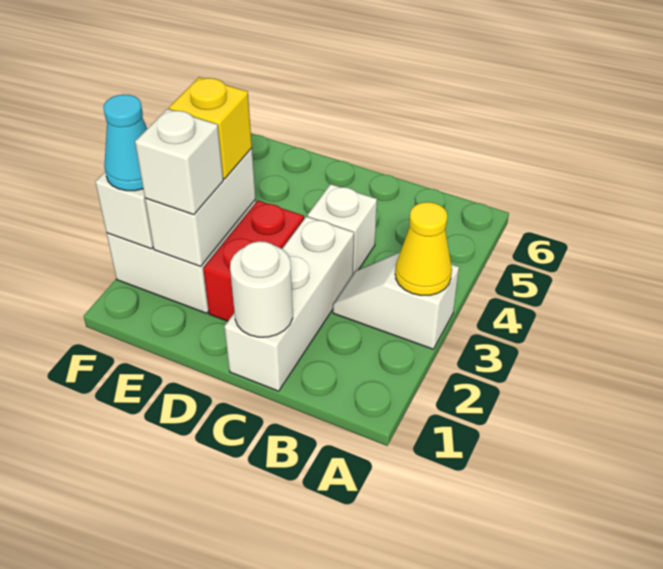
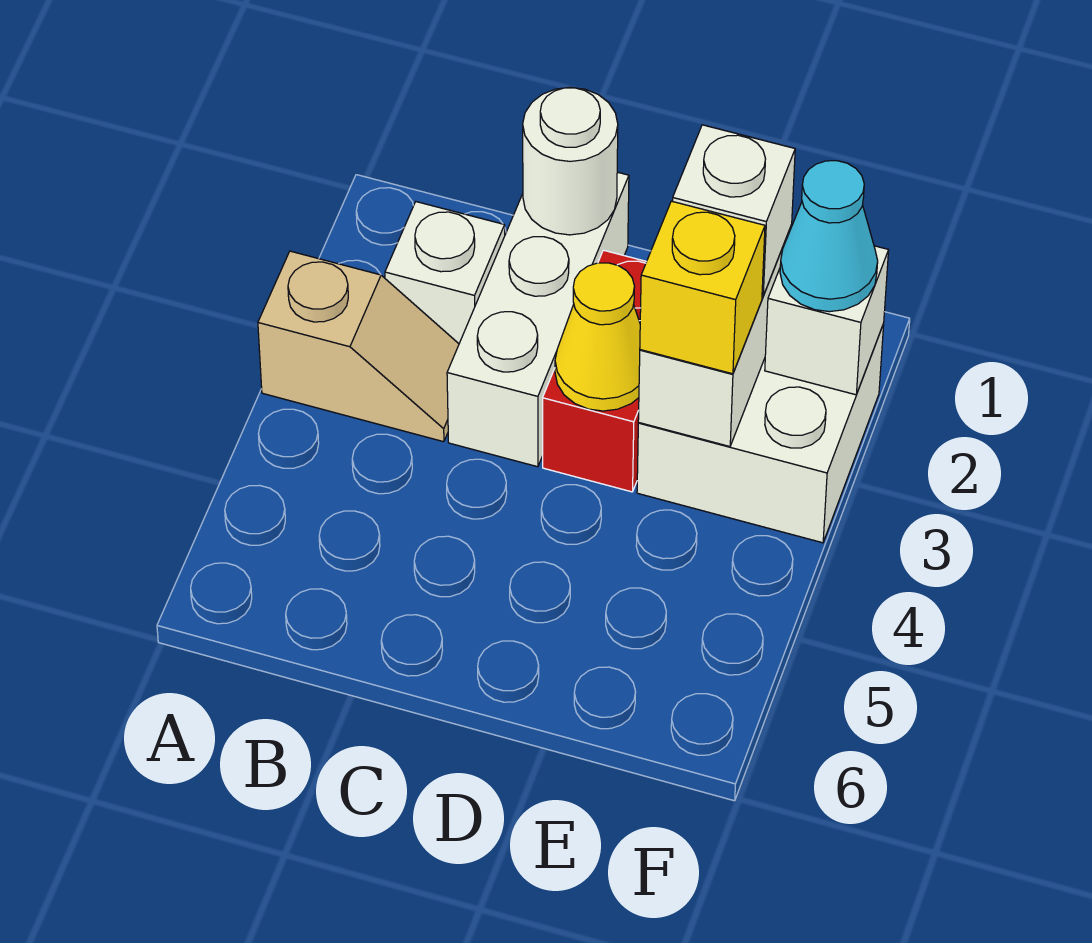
white 1x2 slope [333,253,459,349] -> tan 1x2 slope [258,251,459,442]
yellow 1x1 cone [395,202,452,296] -> yellow 1x1 cone moved to [555,263,640,411]
white 1x1 brick [308,184,377,274] -> white 1x1 brick moved to [385,202,505,344]

